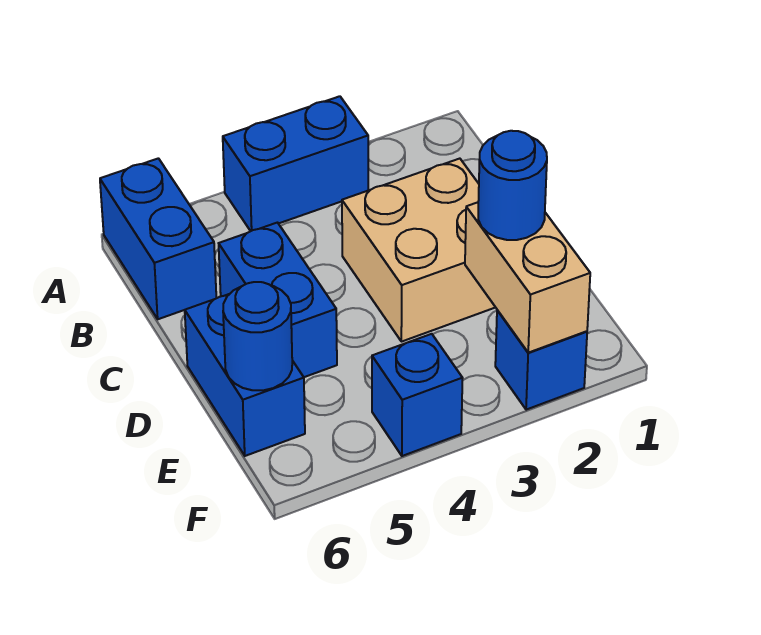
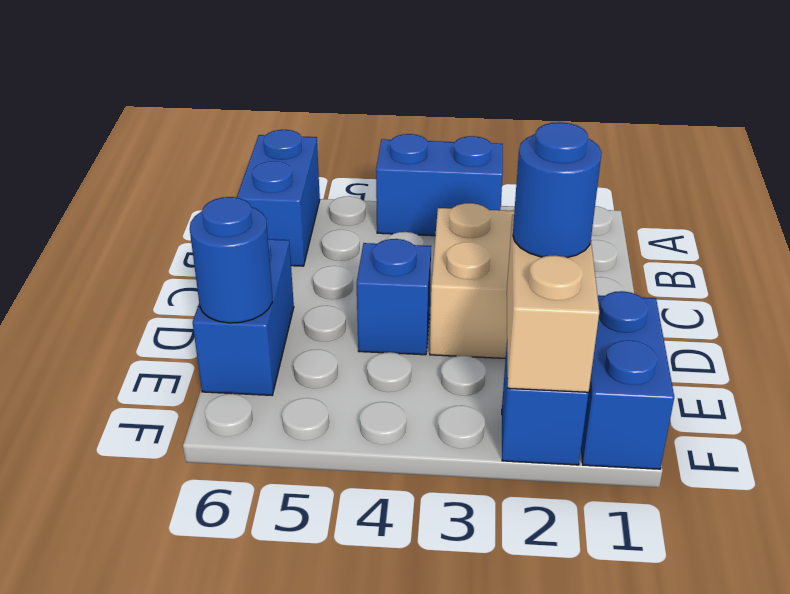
blue 1x2 brick [219,223,337,377] -> blue 1x2 brick moved to [581,291,674,469]
blue 1x1 brick [372,334,462,456] -> blue 1x1 brick moved to [356,239,431,355]

